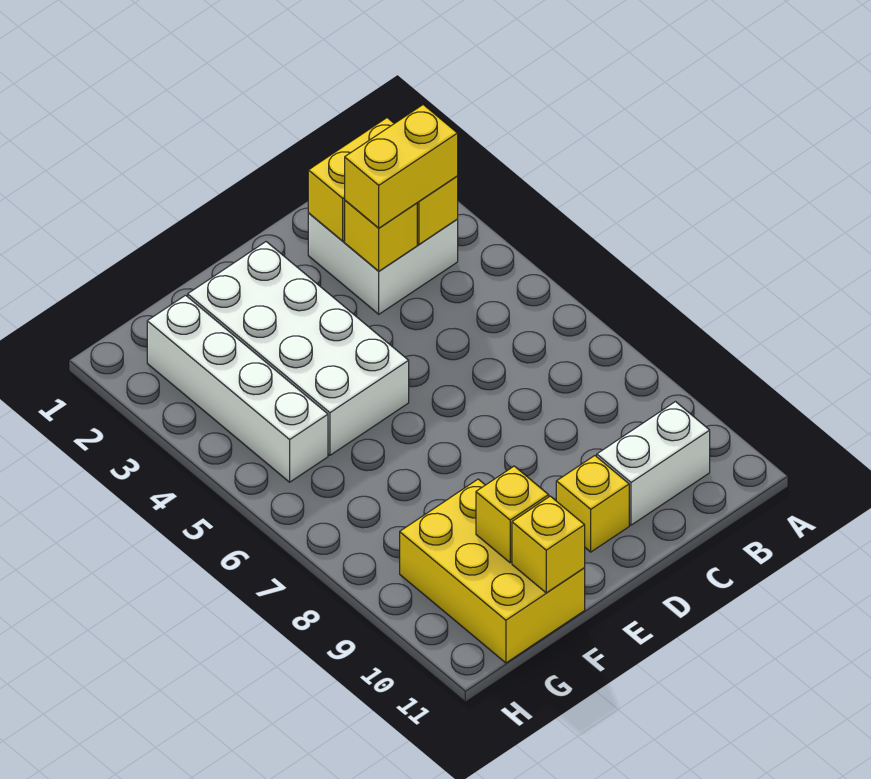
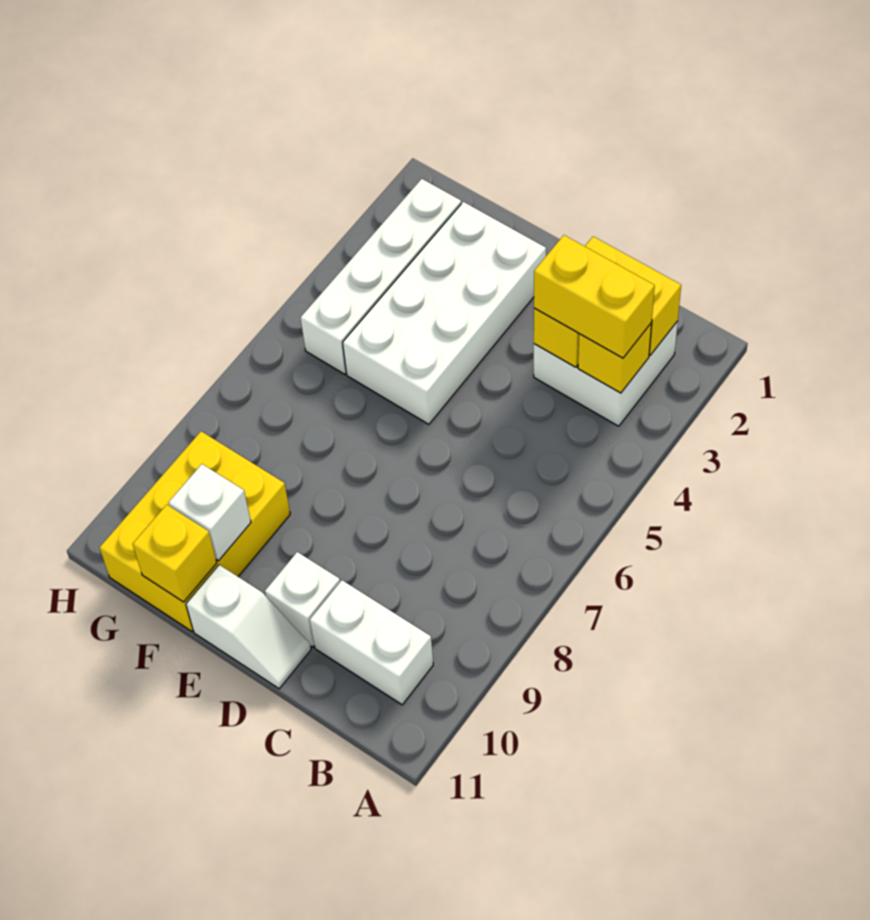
yellow 1x1 brick [556,456,629,552] -> white 1x1 brick [265,552,340,647]
none -> white 1x2 slope [186,565,311,689]
yellow 1x1 brick [476,466,549,563] -> white 1x1 brick [169,464,251,561]

